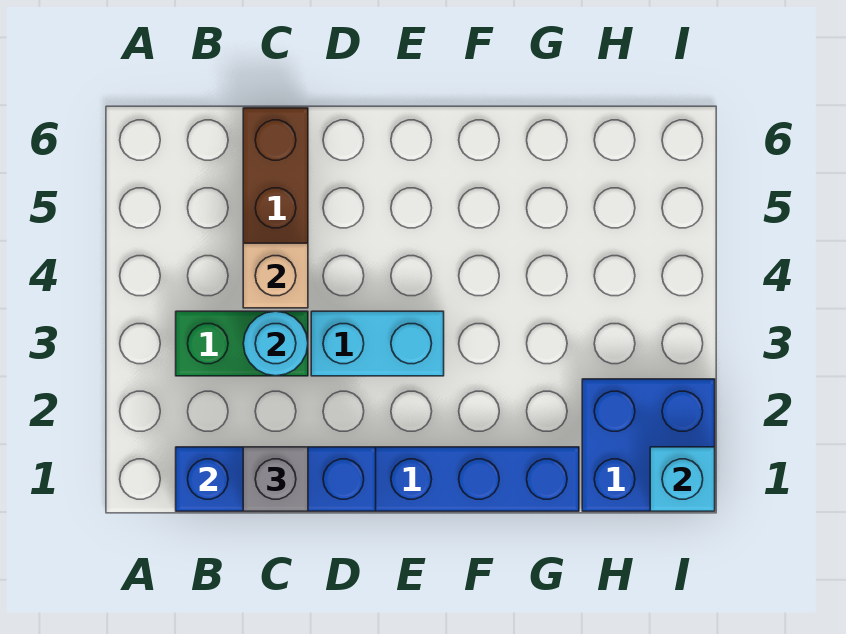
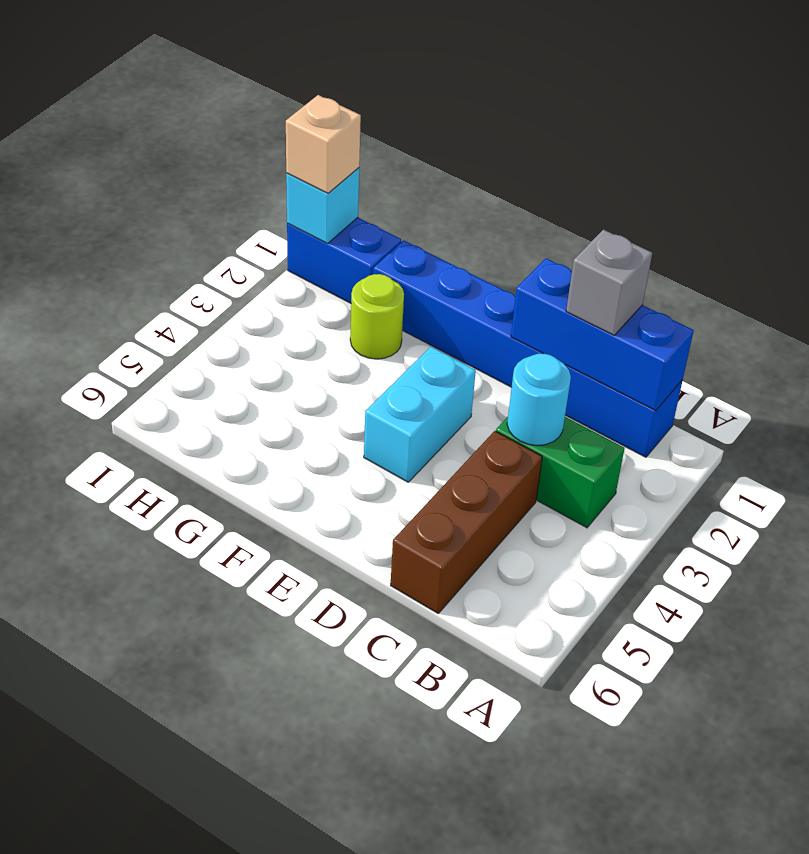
tan 1x1 brick [243,243,308,308] -> tan 1x1 brick moved to [286,95,361,193]
cyan 1x2 brick [311,311,444,376] -> cyan 1x2 brick turned to [364,347,476,482]
none -> lime 1x1 round brick [350,274,404,359]
blue 2x2 brick [582,379,715,511] -> blue 1x2 brick [287,218,401,303]

